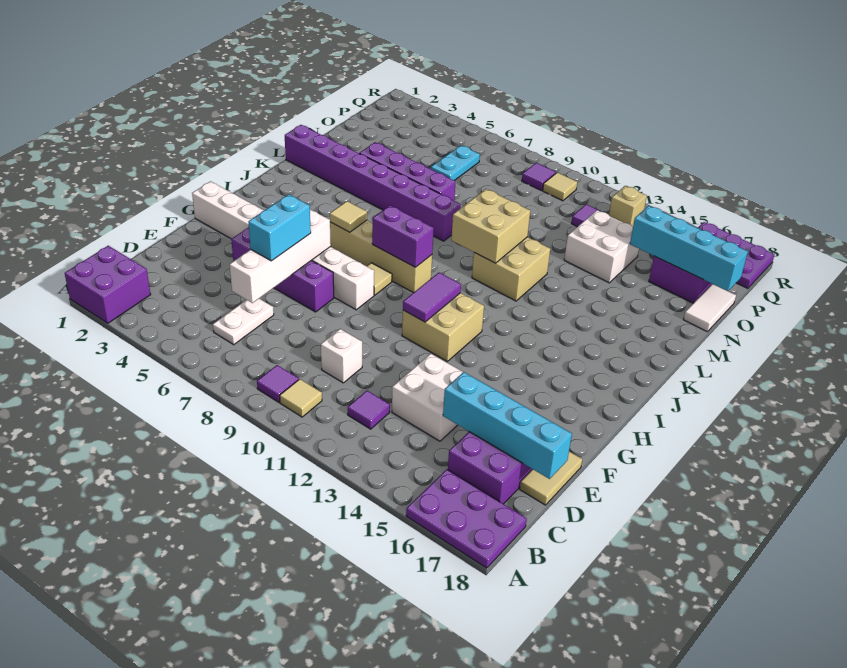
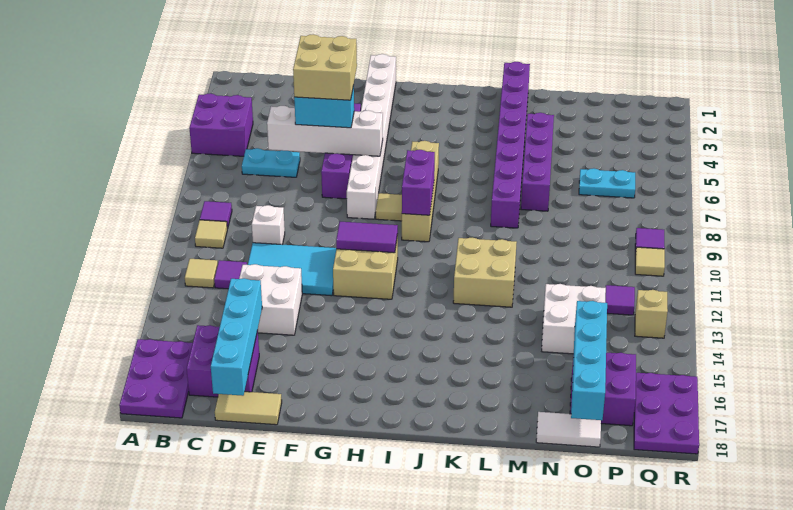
purple 2x2 brick [65,246,151,323] -> purple 2x2 brick moved to [189,93,253,156]
white 1x2 plate [213,299,274,345] -> cyan 1x2 plate [242,148,300,177]
none -> cyan 2x3 tile [248,243,336,296]
tan 1x1 tile [330,201,367,232] -> tan 1x1 tile moved to [185,259,218,288]
tan 2x2 brick [451,189,530,263] -> tan 2x2 brick moved to [293,34,357,100]

